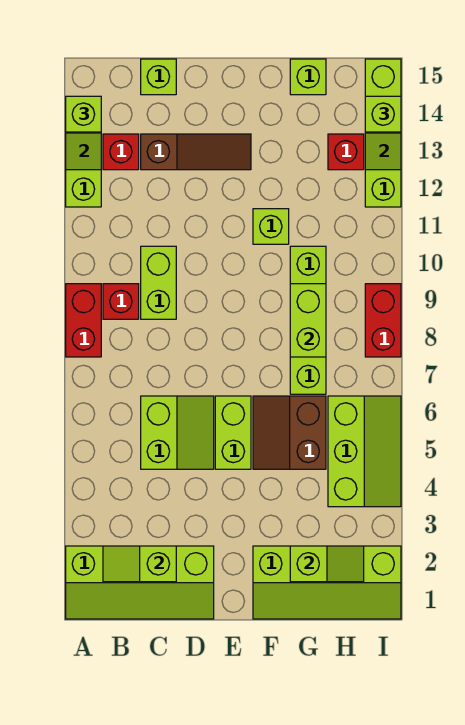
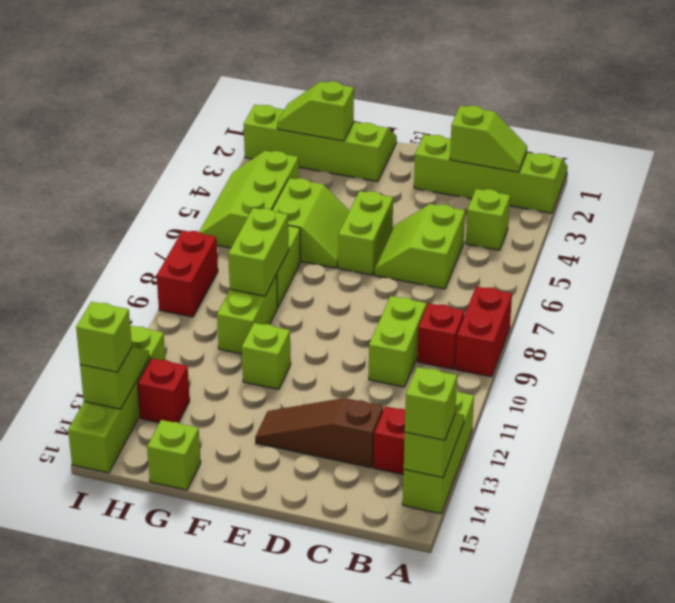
lime 1x1 brick [141,59,176,95] -> lime 1x1 brick moved to [466,189,510,250]
brown 2x2 slope [253,396,326,469] -> lime 2x2 slope [272,178,349,268]

